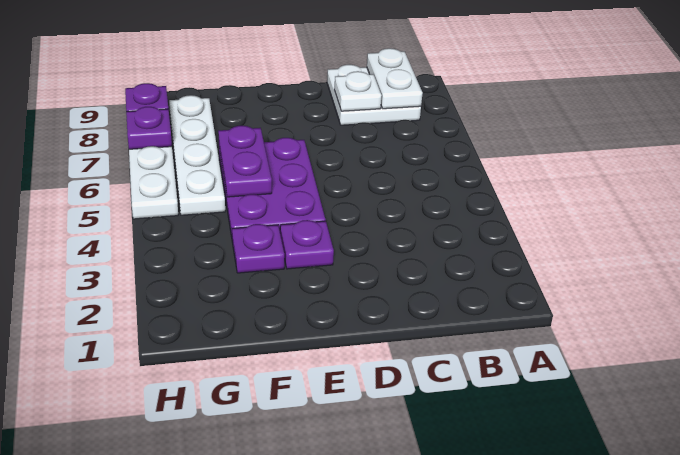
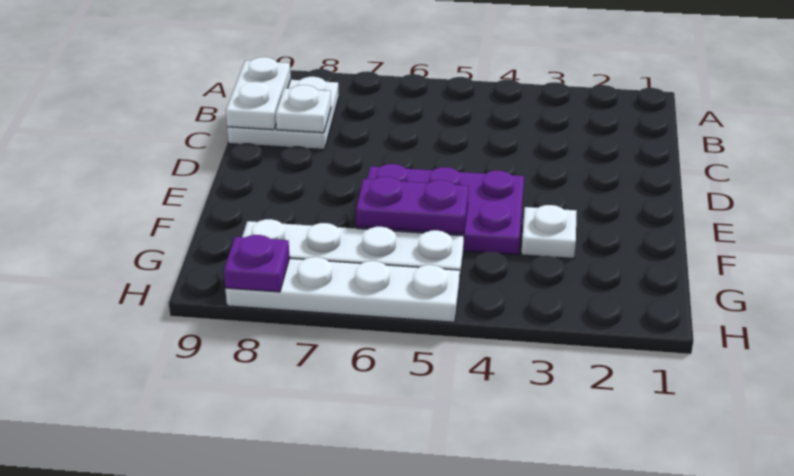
white 1x2 plate [367,48,423,109] -> white 1x2 plate turned to [226,57,291,130]
purple 1x1 plate [280,220,334,269] -> none
purple 1x1 plate [232,224,284,273] -> white 1x1 plate [521,205,577,259]
purple 1x1 plate [126,107,172,149] -> none

